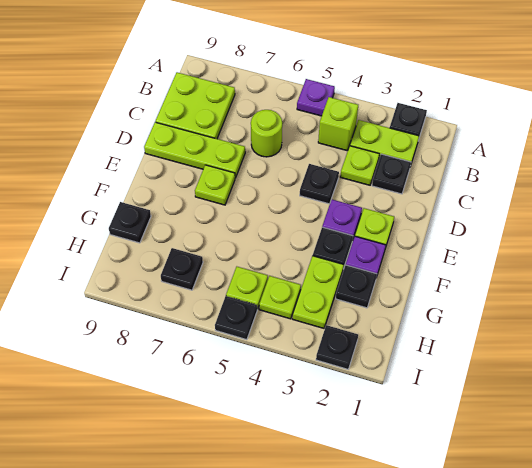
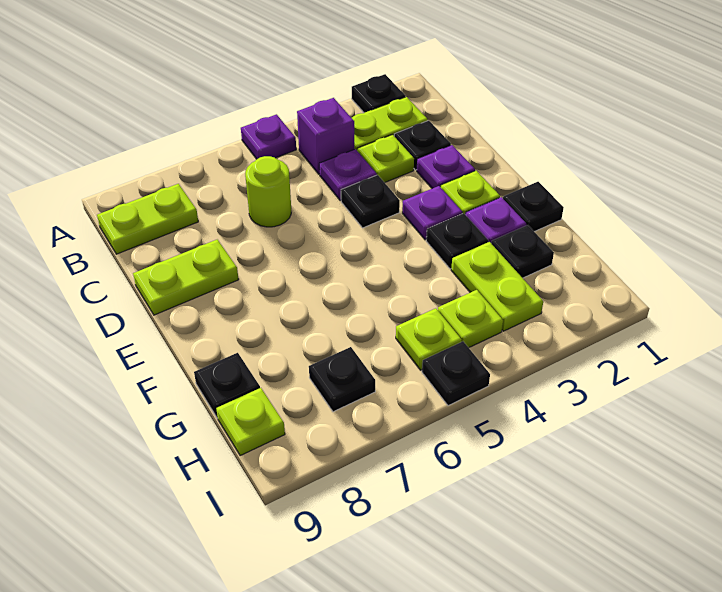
lime 1x1 brick [318,97,358,151] -> purple 1x1 brick [297,98,354,174]
lime 2x2 plate [155,72,235,139] -> lime 1x2 plate [97,184,198,254]
none -> purple 1x1 plate [319,149,377,201]
none -> purple 1x1 plate [417,145,475,189]
lime 1x3 plate [144,122,245,178] -> lime 1x2 plate [133,240,239,315]
lime 1x1 plate [195,165,235,205] -> lime 1x1 plate moved to [216,388,285,456]
black 1x1 plate [316,325,358,369] -> black 1x1 plate moved to [503,182,564,232]

